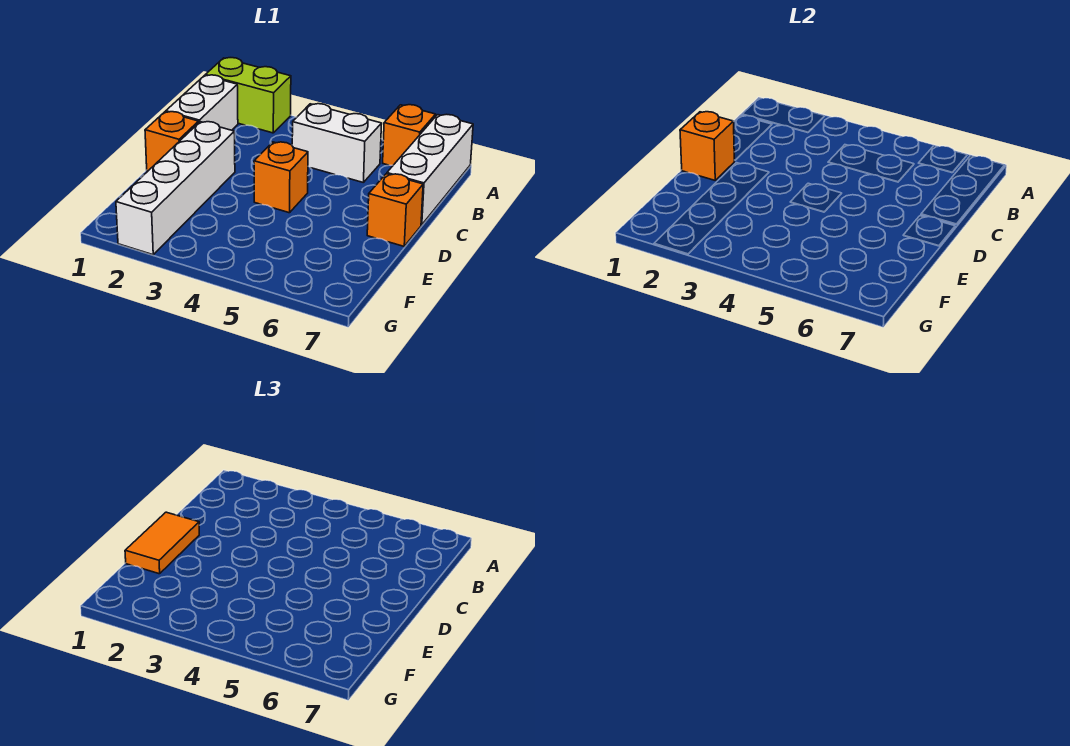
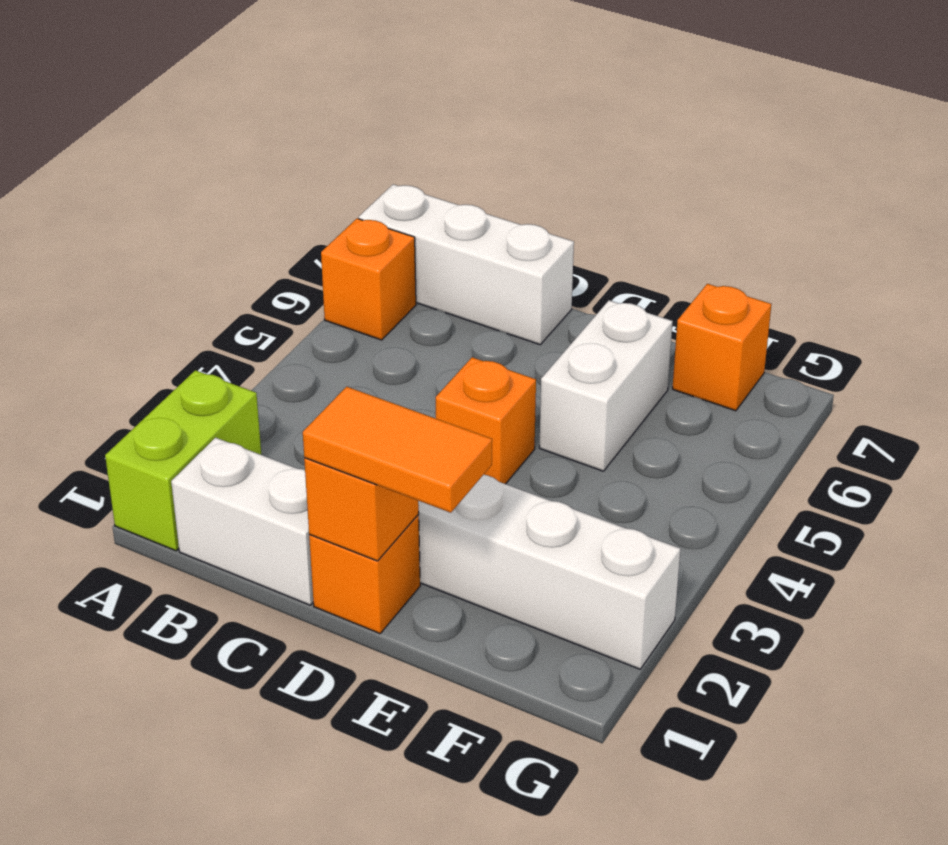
white 1x2 brick [292,104,382,182] -> white 1x2 brick moved to [539,300,673,471]
orange 1x1 brick [367,174,423,246] -> orange 1x1 brick moved to [672,284,771,411]

